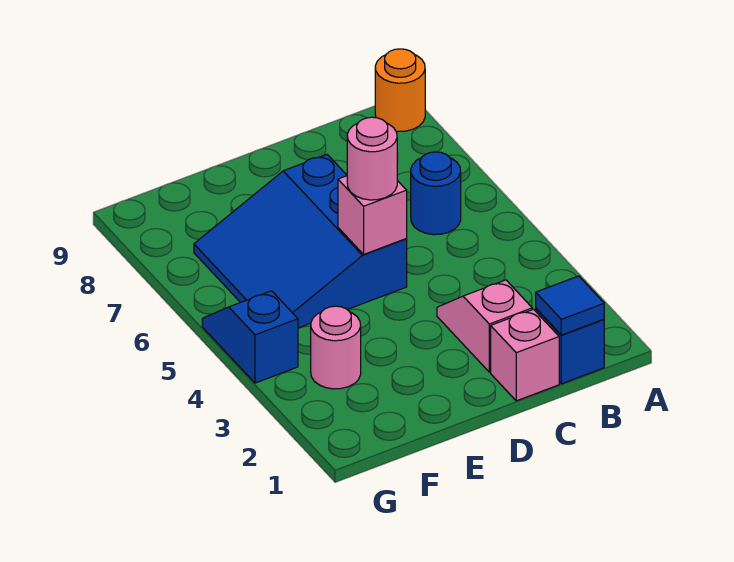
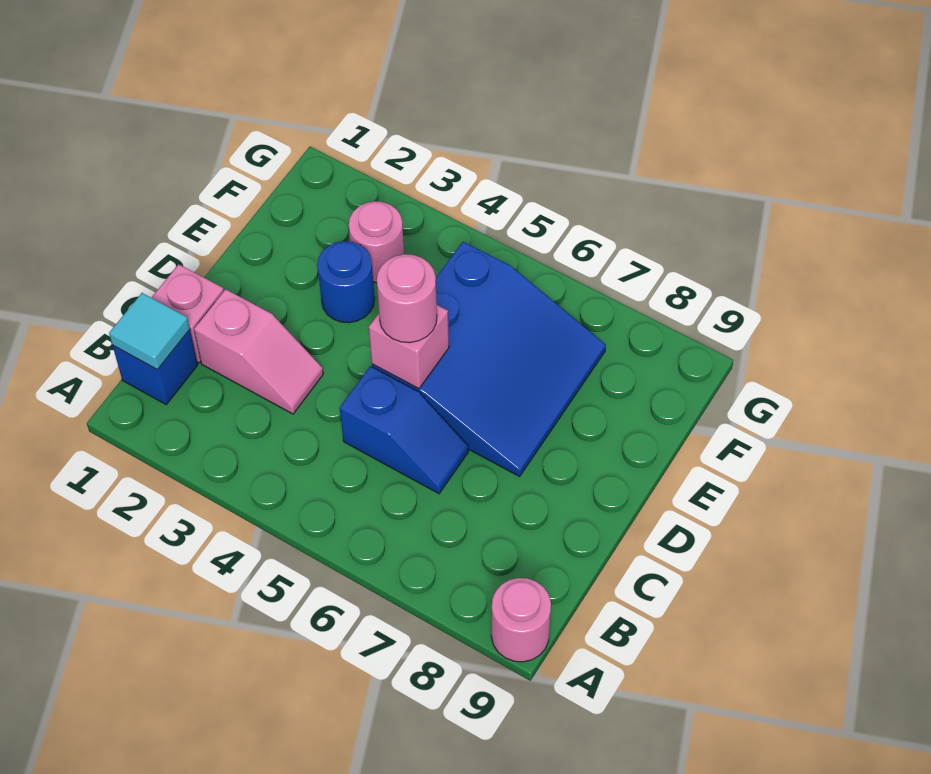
orange 1x1 round brick [375,49,425,131] -> pink 1x1 round brick [491,578,551,662]
blue 1x1 tile [536,276,604,335] -> cyan 1x1 tile [109,293,190,370]
blue 1x1 round brick [411,152,461,235] -> blue 1x1 round brick moved to [317,241,375,323]
blue 3x3 slope [194,155,407,328] -> blue 3x3 slope turned to [372,242,606,477]
blue 1x2 slope [202,291,298,383] -> blue 1x2 slope moved to [340,366,468,494]

